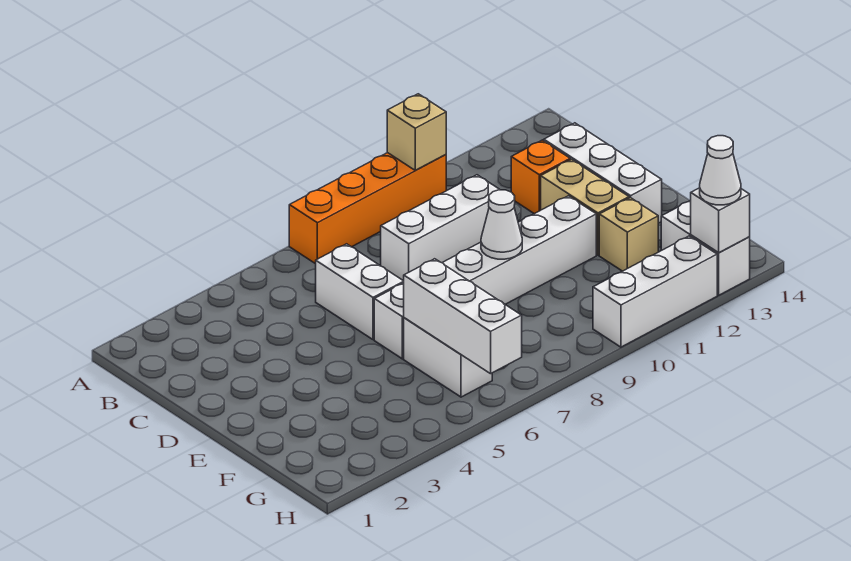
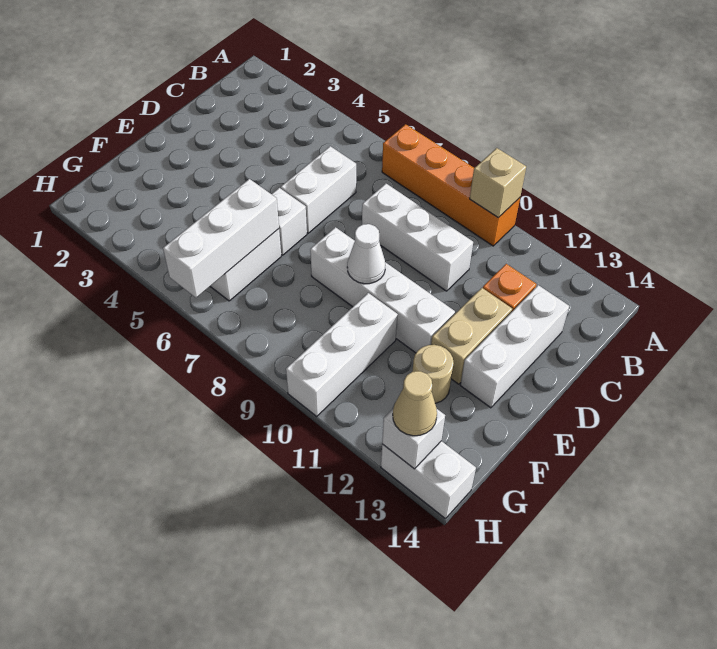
tan 1x1 brick [599,198,658,271] -> tan 1x1 round brick [412,345,454,403]
white 1x2 brick [661,200,750,295] -> white 1x2 brick turned to [381,441,476,519]
white 1x3 brick [593,236,717,347] -> white 1x3 brick turned to [286,293,398,416]
white 1x1 cone [700,136,741,205] -> tan 1x1 cone [393,371,437,436]

